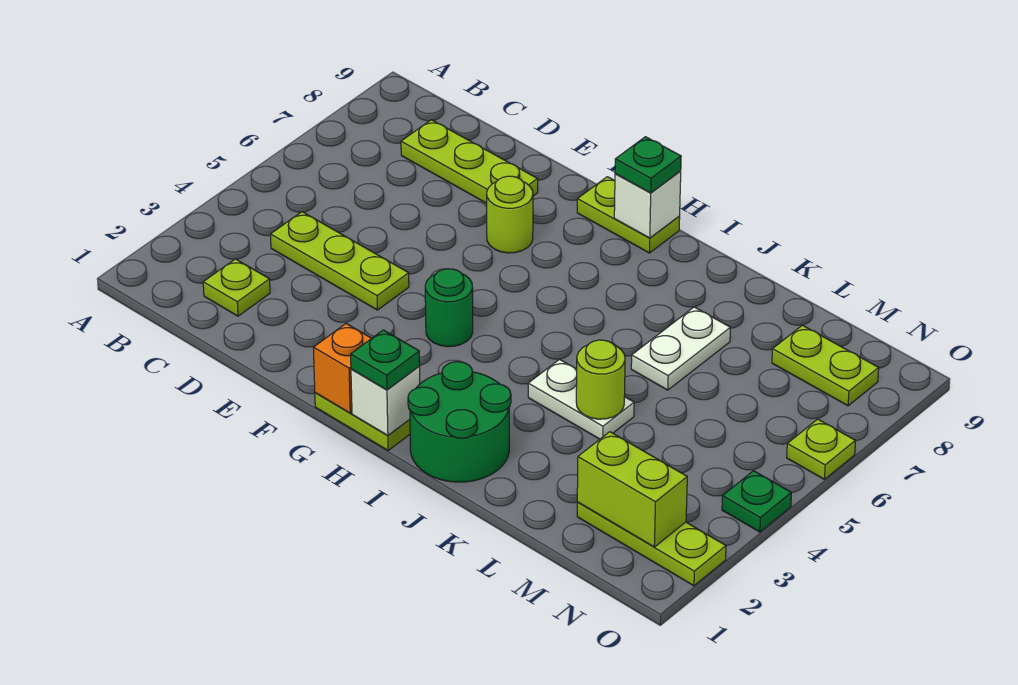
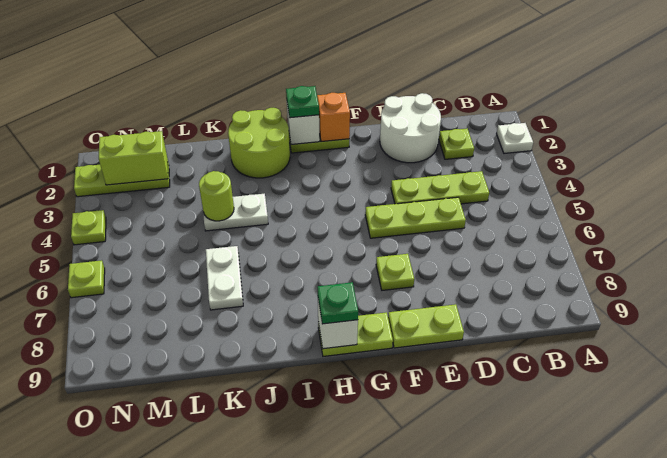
none -> white 1x1 plate [497,123,533,153]
lime 1x3 plate [401,120,538,203] -> lime 1x3 plate moved to [365,197,466,238]
none -> white 2x2 round brick [380,93,441,163]
lime 1x1 round brick [487,176,533,253] -> lime 1x1 plate [376,254,414,290]
green 1x1 round brick [425,269,473,347] -> none
green 2x2 round brick [408,362,511,482] -> lime 2x2 round brick [228,108,290,178]
lime 1x2 plate [772,325,879,406] -> lime 1x2 plate moved to [388,304,464,348]
green 1x1 plate [722,471,791,532] -> lime 1x1 plate [71,210,106,245]

